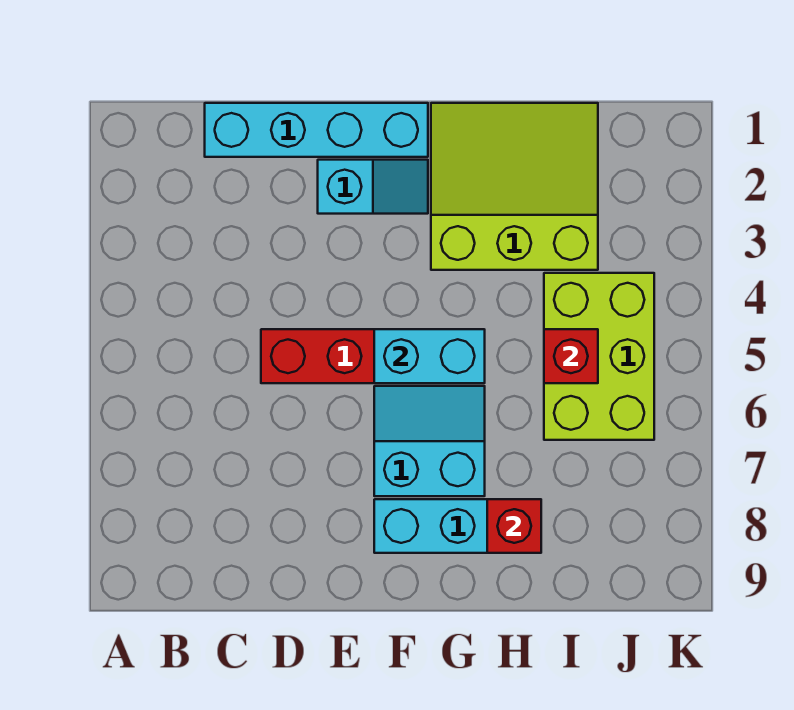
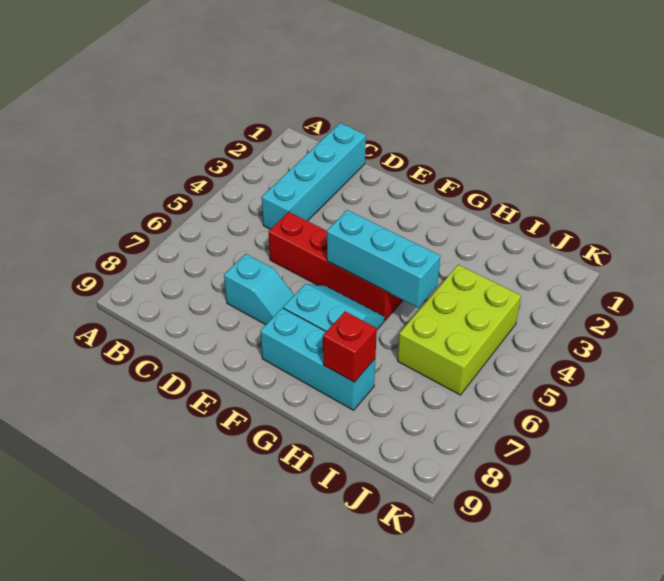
cyan 1x4 brick [205,103,428,157] -> cyan 1x4 brick turned to [262,123,366,229]
cyan 1x2 slope [318,160,428,214] -> cyan 1x2 slope moved to [224,254,294,325]
cyan 1x2 brick [374,329,485,383] -> cyan 1x3 brick [327,210,440,308]
lime 3x3 slope [431,103,598,270] -> none
red 1x1 brick [544,329,598,383] -> none

